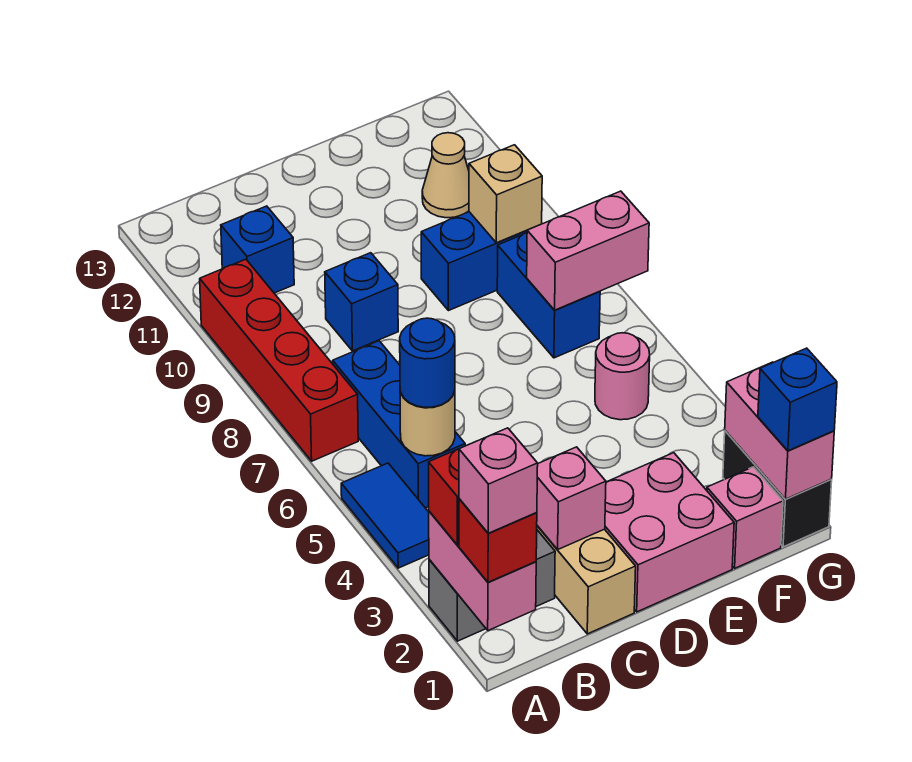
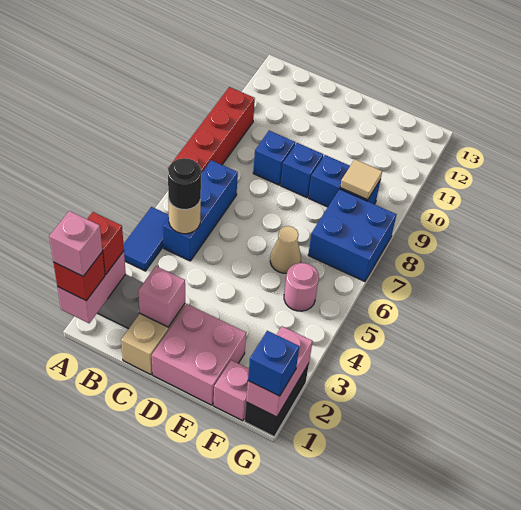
blue 1x1 round brick [400,318,455,407] -> black 1x1 round brick [168,158,201,210]
blue 1x1 brick [221,206,294,293] -> blue 1x1 brick moved to [281,143,323,198]
blue 1x2 brick [497,233,600,358] -> blue 2x2 brick [308,189,397,281]
pink 1x2 brick [527,191,649,310] -> none
tan 1x1 brick [469,145,542,243] -> tan 1x1 tile [340,159,382,200]
tan 1x1 cone [422,133,469,218] -> tan 1x1 cone moved to [270,226,301,273]

